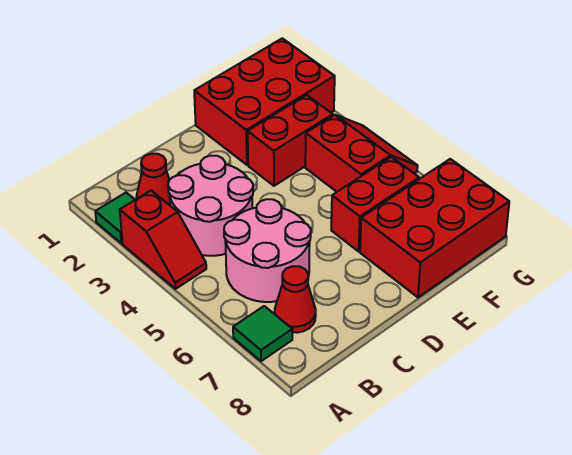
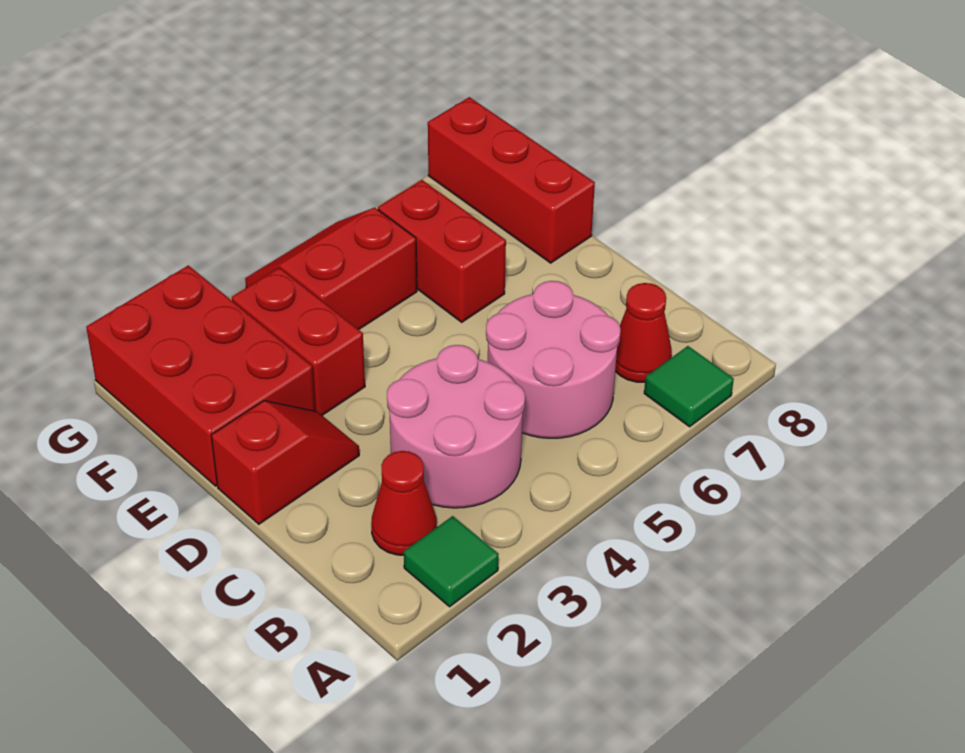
red 1x2 slope [120,191,206,289] -> red 1x2 slope moved to [211,401,359,524]
red 2x3 brick [360,159,509,297] -> red 1x3 brick [428,97,595,263]

